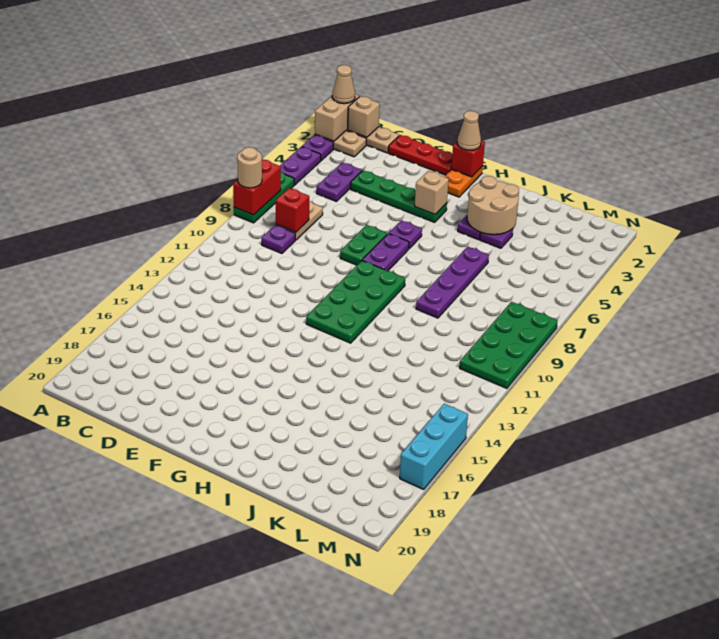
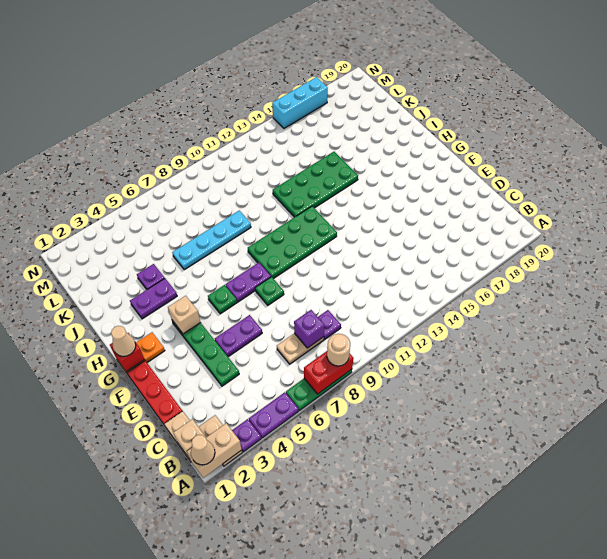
purple 1x2 plate [317,162,362,201] -> purple 1x2 plate moved to [215,315,262,357]
red 1x1 brick [276,188,309,232] -> purple 1x1 brick [294,310,325,348]
green 1x2 plate [340,225,387,265] -> green 1x1 plate [255,277,284,305]
purple 1x1 plate [389,220,422,248] -> green 1x1 plate [208,285,237,314]
tan 2x2 round brick [467,176,519,235] -> none
purple 1x4 plate [416,247,489,318] -> cyan 1x4 plate [172,211,251,270]
green 2x4 plate [460,302,557,388] -> green 2x4 plate moved to [273,152,358,217]

